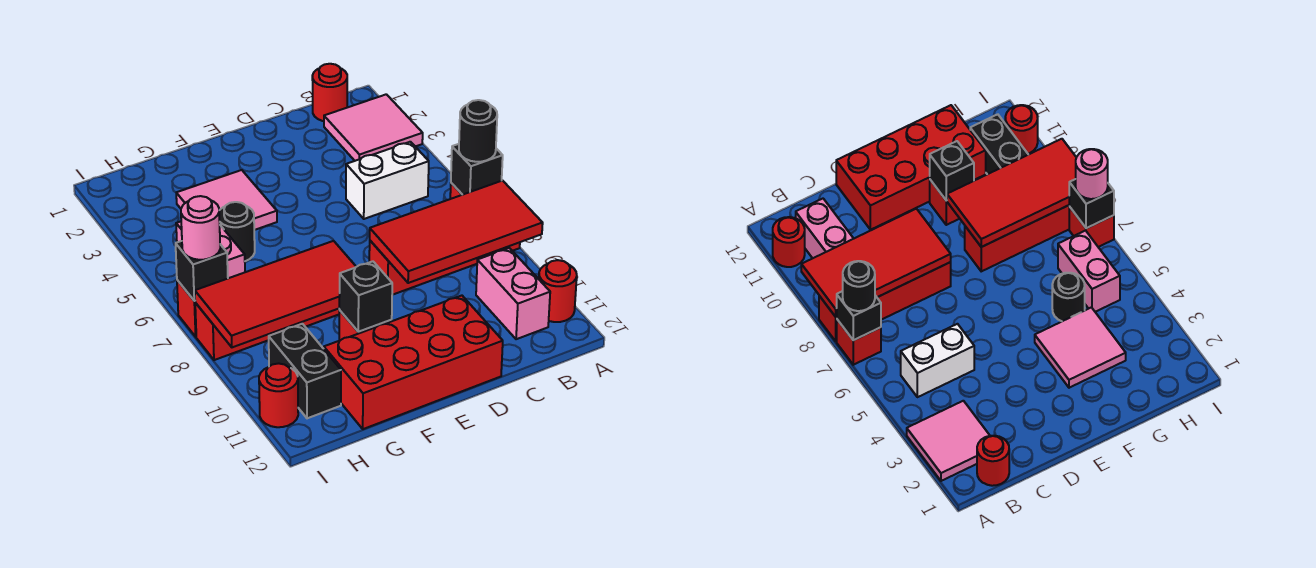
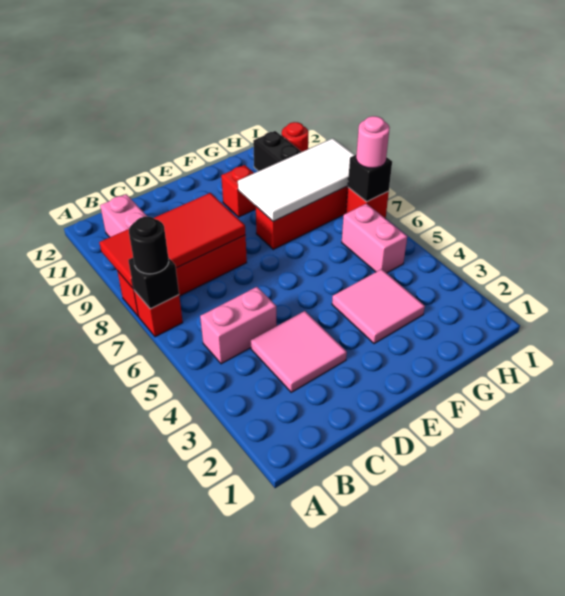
pink 2x2 tile [324,94,423,161] -> pink 2x2 tile moved to [251,311,347,392]
red 1x1 round brick [539,260,577,322] -> none
red 1x1 round brick [312,64,347,121] -> none
white 1x2 brick [346,142,429,219] -> pink 1x2 brick [200,287,277,364]
red 2x4 brick [324,296,503,429] -> none
red 2x4 tile [195,241,356,347] -> white 2x4 tile [238,138,354,221]
black 1x1 brick [339,261,392,332] -> none
black 1x1 round brick [219,202,255,261] -> none

